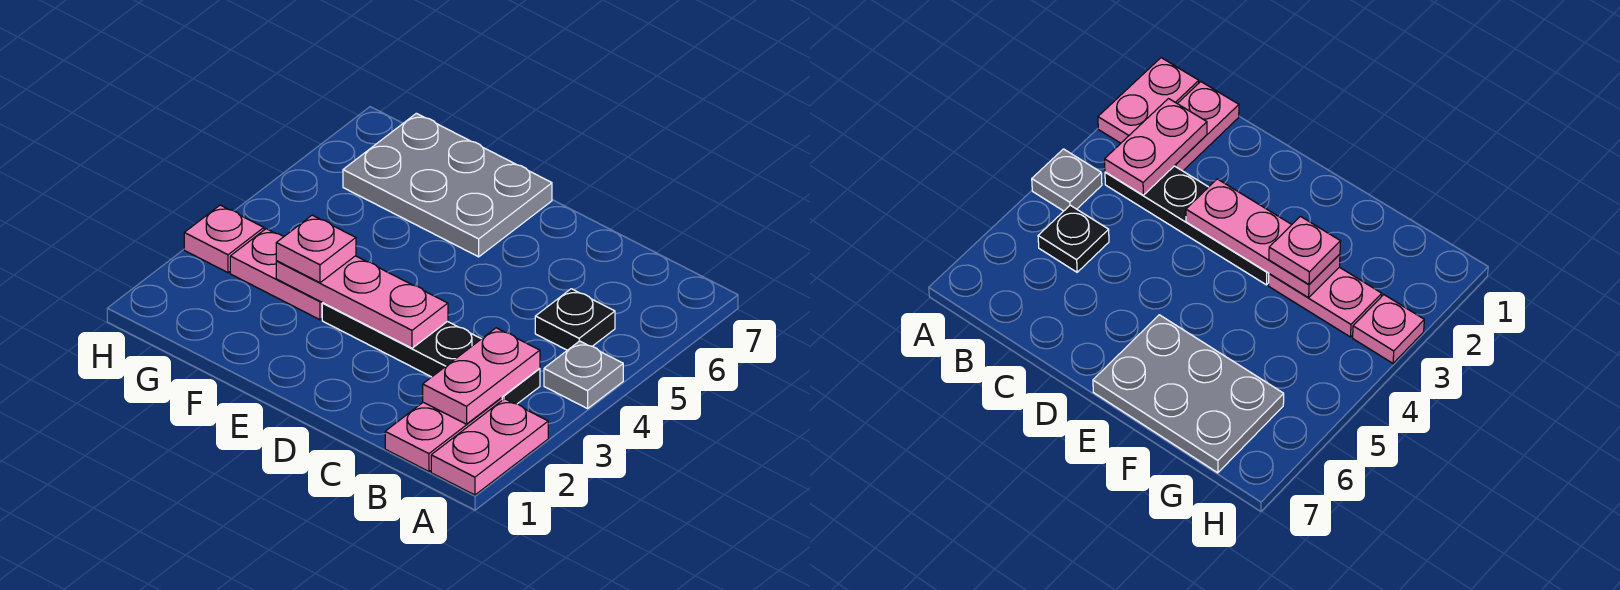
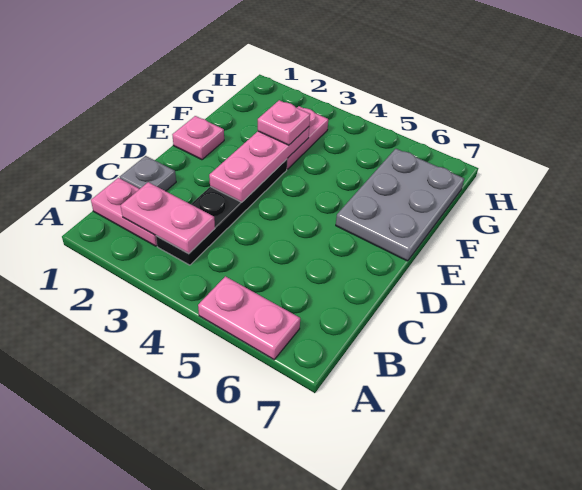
pink 1x2 plate [431,399,548,495] -> pink 1x2 plate moved to [198,276,300,360]
grey 1x1 plate [544,341,623,409] -> grey 1x1 plate moved to [120,156,176,191]
black 1x1 plate [535,289,615,350] -> none
pink 1x1 plate [184,205,264,273] -> pink 1x1 plate moved to [172,116,224,160]

